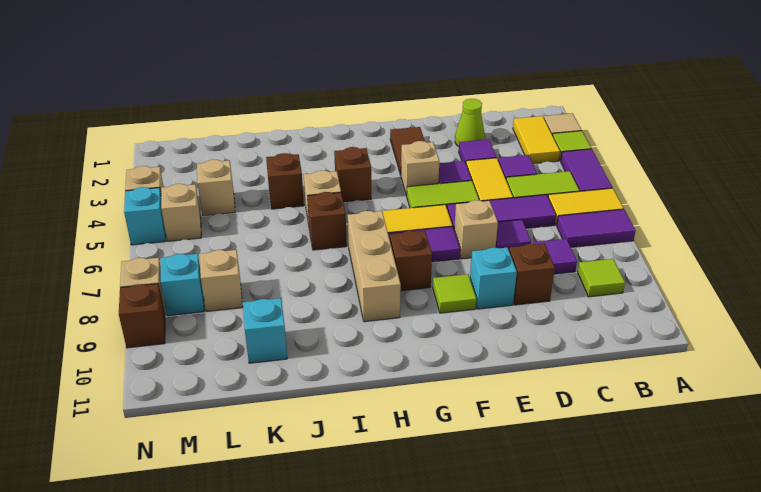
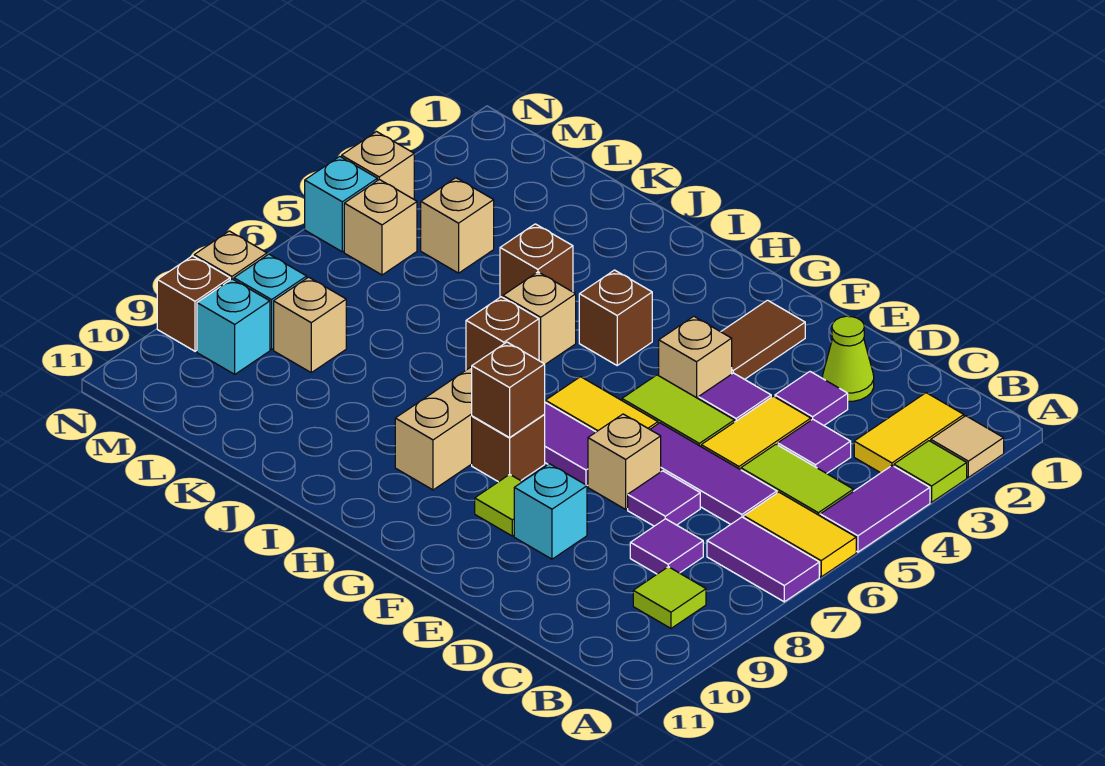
brown 1x1 brick [509,244,555,305] -> brown 1x1 brick moved to [472,342,545,438]
cyan 1x1 brick [243,298,287,363] -> cyan 1x1 brick moved to [197,279,270,374]

